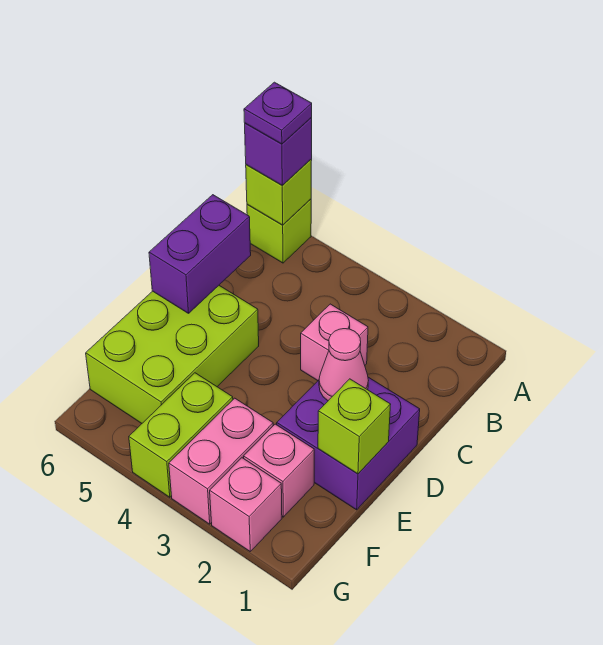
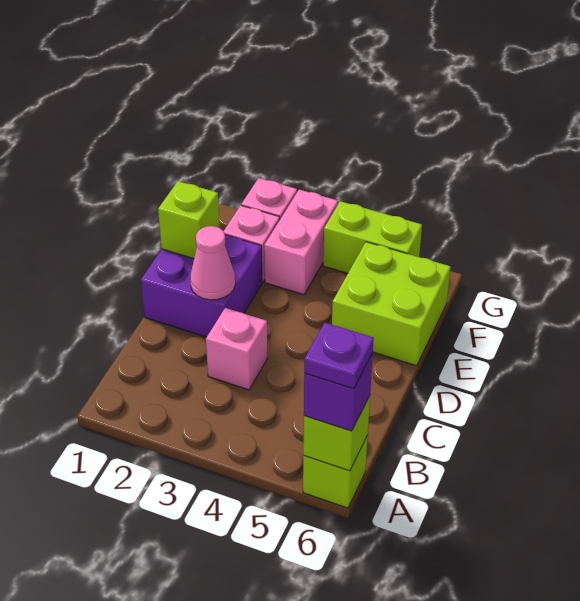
purple 1x2 brick [149,195,251,313] -> none
lime 2x3 brick [86,286,259,423] -> lime 2x2 brick [332,242,451,366]
lime 1x2 brick [129,373,233,497] -> lime 1x2 brick turned to [323,201,422,273]

